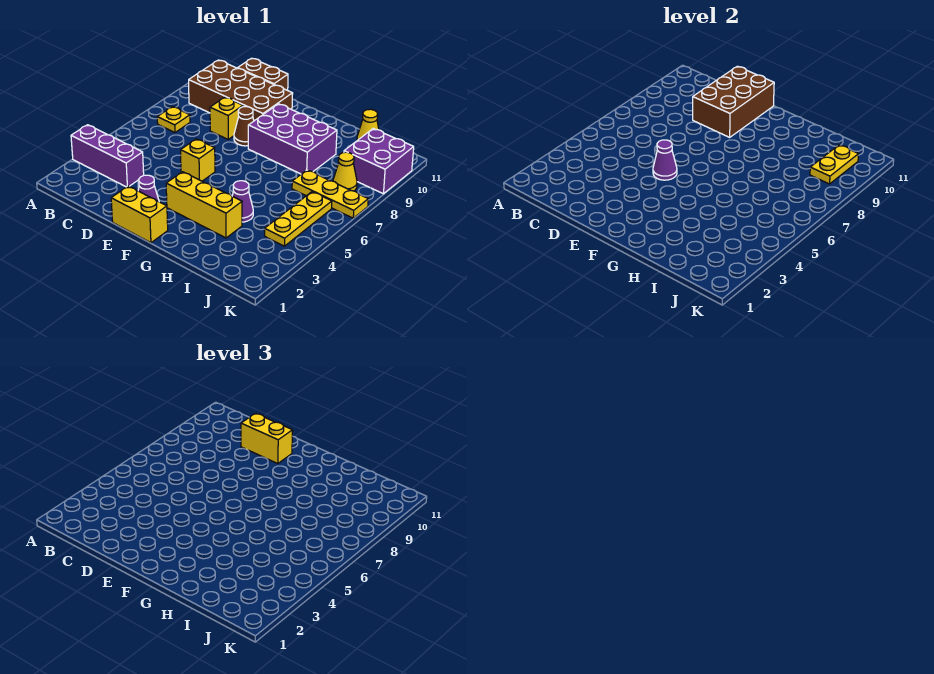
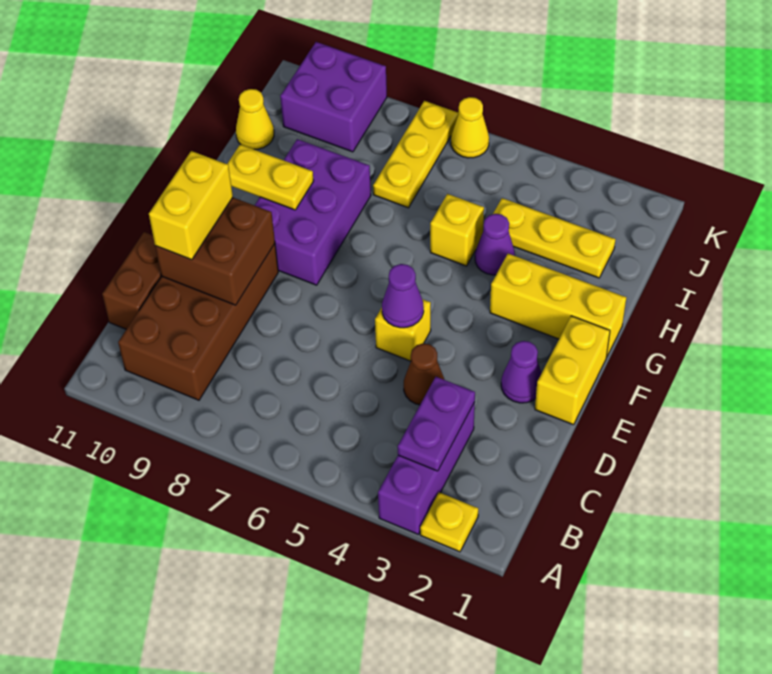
none -> purple 1x2 plate [398,377,475,471]
yellow 1x1 plate [157,107,190,132] -> yellow 1x1 plate moved to [420,492,478,552]
yellow 1x1 brick [210,97,243,139] -> yellow 1x1 brick moved to [430,194,484,266]
brown 2x3 brick [693,66,774,137] -> brown 2x2 brick [155,198,275,305]
brown 1x1 cone [234,107,254,146] -> brown 1x1 cone moved to [404,343,445,405]
yellow 1x3 brick [166,172,242,238] -> yellow 1x3 brick turned to [490,254,626,357]
yellow 1x3 plate [265,192,332,246] -> yellow 1x3 plate moved to [493,198,615,278]
yellow 1x1 cone [333,152,357,191] -> yellow 1x1 cone moved to [451,97,489,158]
yellow 1x2 plate [810,145,859,184] -> yellow 1x2 plate moved to [227,144,314,210]

